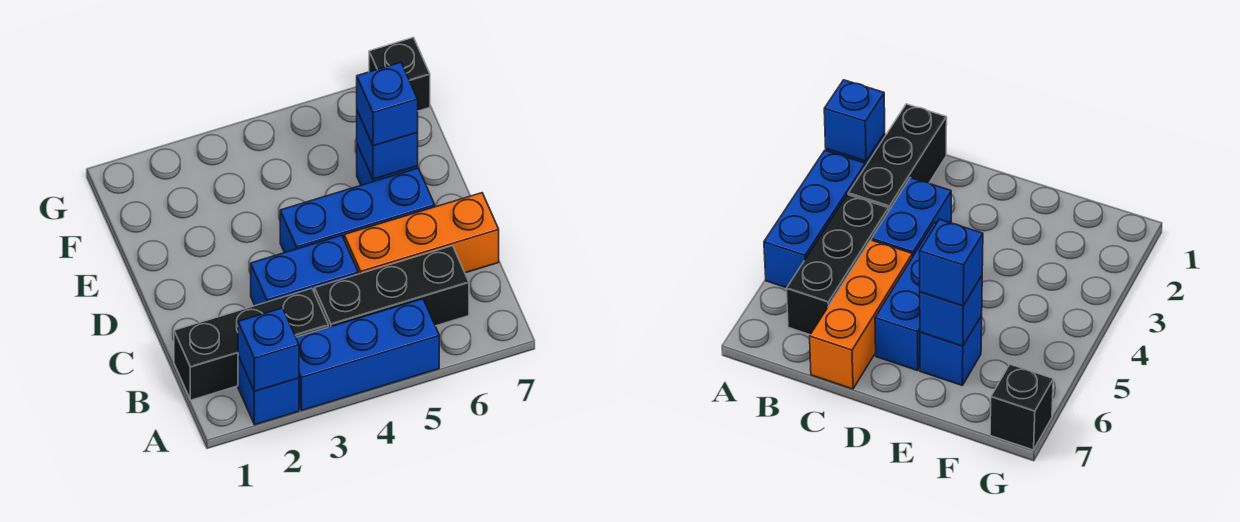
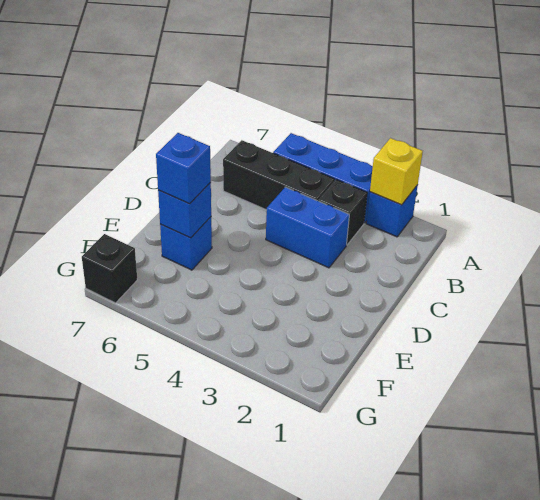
blue 1x1 brick [238,308,299,391] -> yellow 1x1 brick [370,138,423,205]
black 1x3 brick [174,289,329,400] -> black 1x1 brick [319,180,367,245]
orange 1x3 brick [344,193,499,274] -> none
blue 1x3 brick [280,168,435,253] -> none

